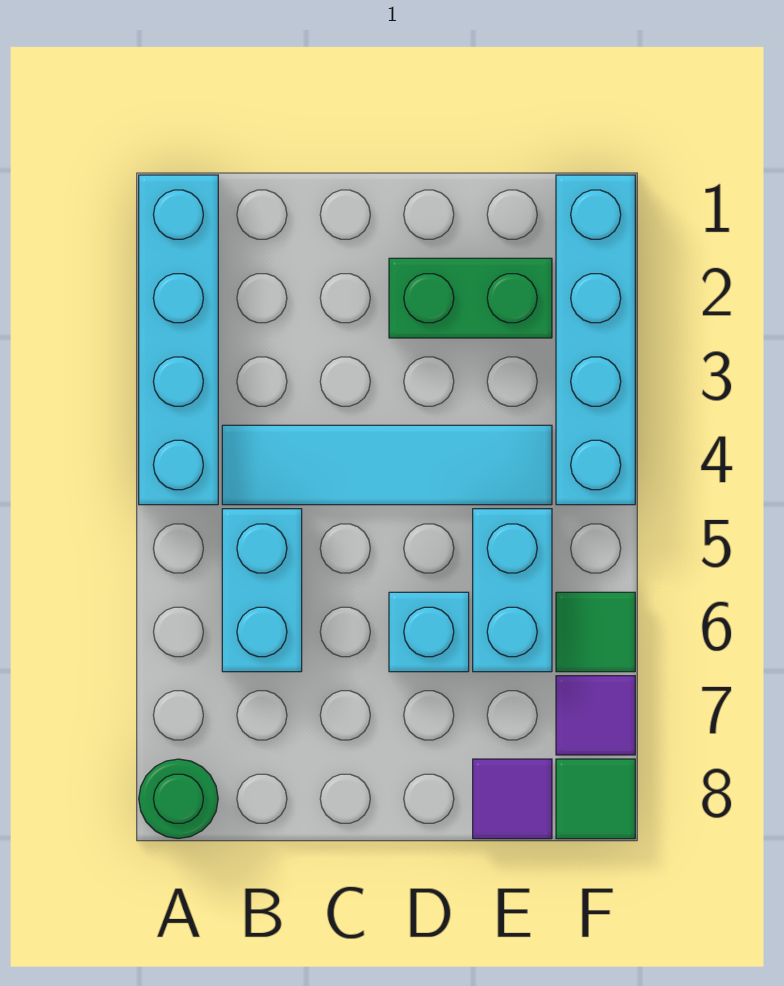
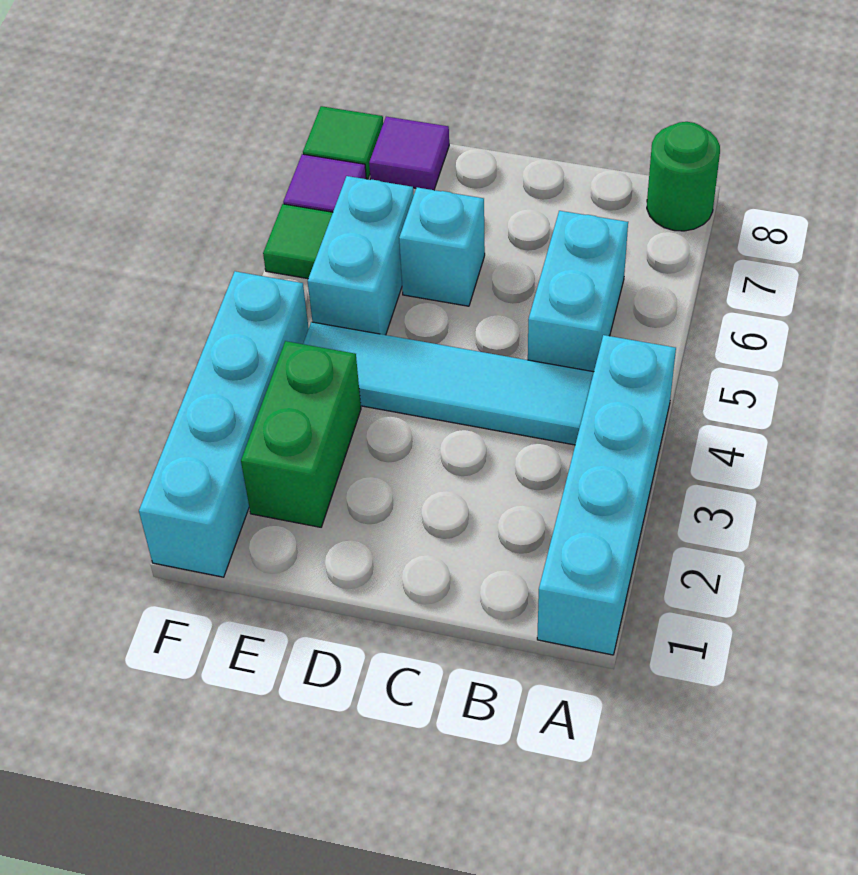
green 1x2 brick [389,258,552,338] -> green 1x2 brick turned to [241,341,361,527]

